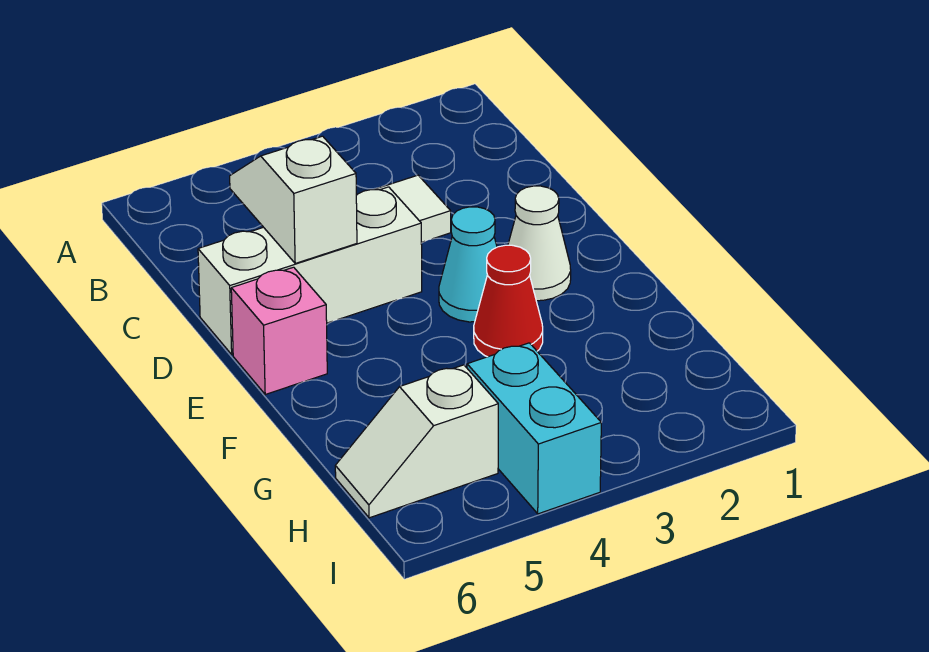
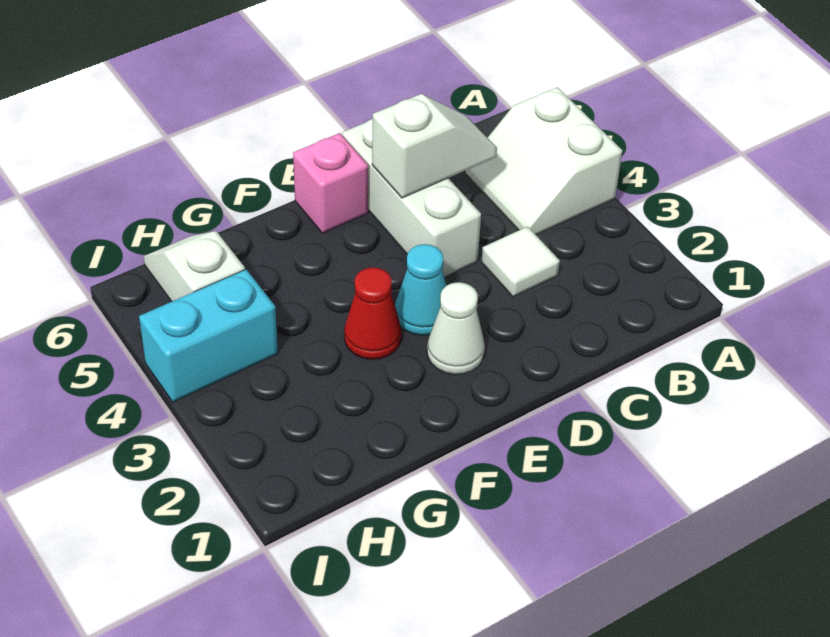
none -> white 2x2 slope [465,87,622,235]

